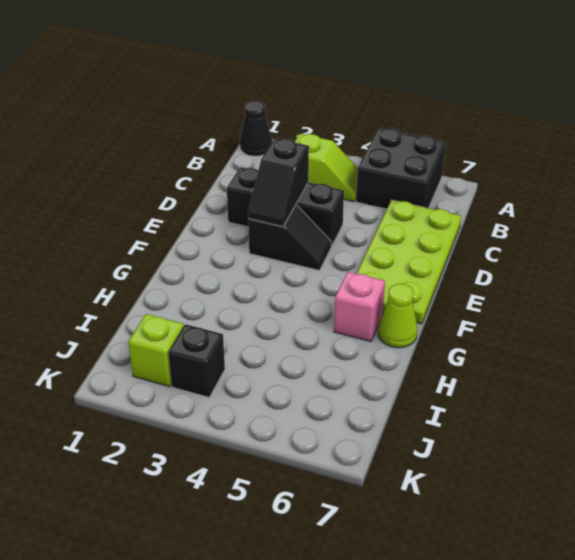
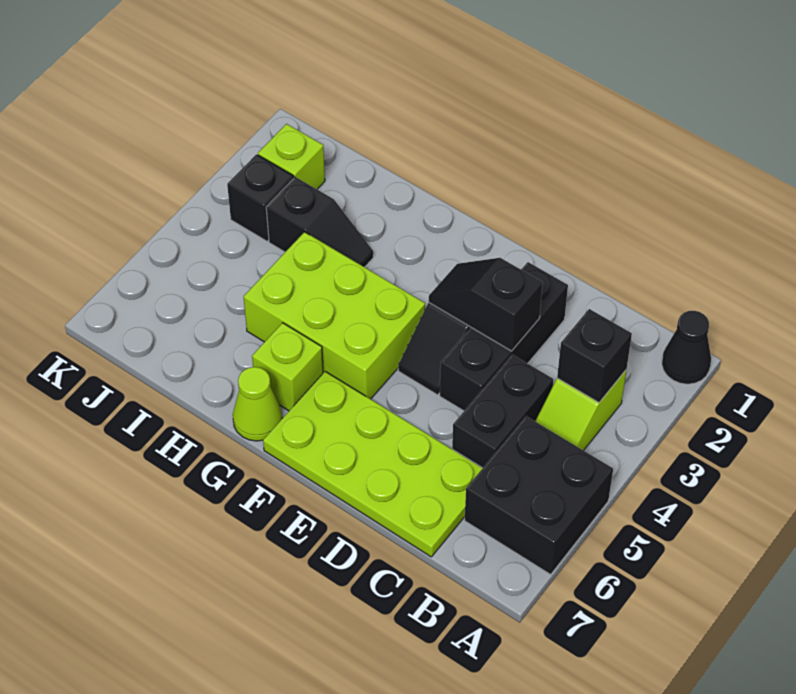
none -> black 1x1 brick [557,309,632,403]
none -> black 1x2 brick [452,355,554,468]
none -> lime 2x3 brick [243,232,425,399]
pink 1x1 brick [334,272,385,341] -> lime 1x1 brick [252,323,323,411]
none -> black 1x2 slope [266,177,374,267]

